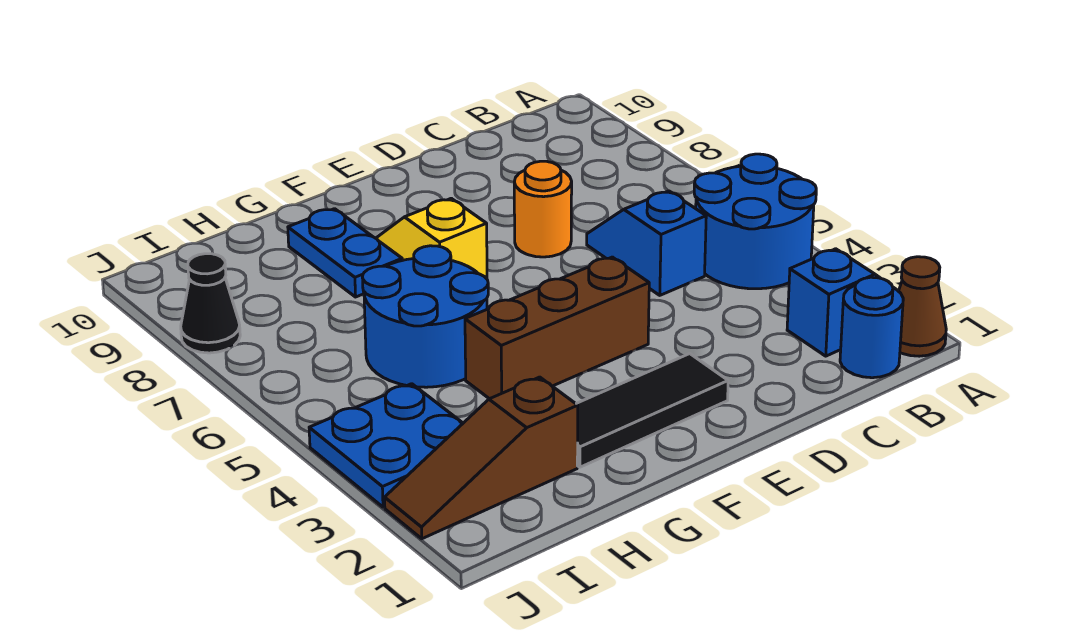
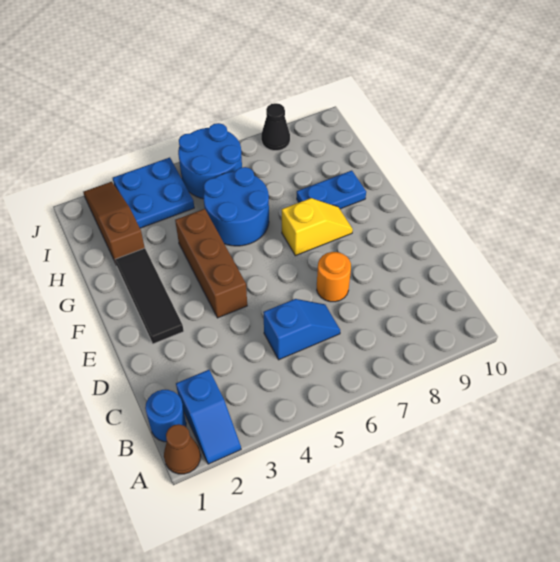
blue 2x2 round brick [694,154,816,289] -> blue 2x2 round brick moved to [178,123,242,199]

